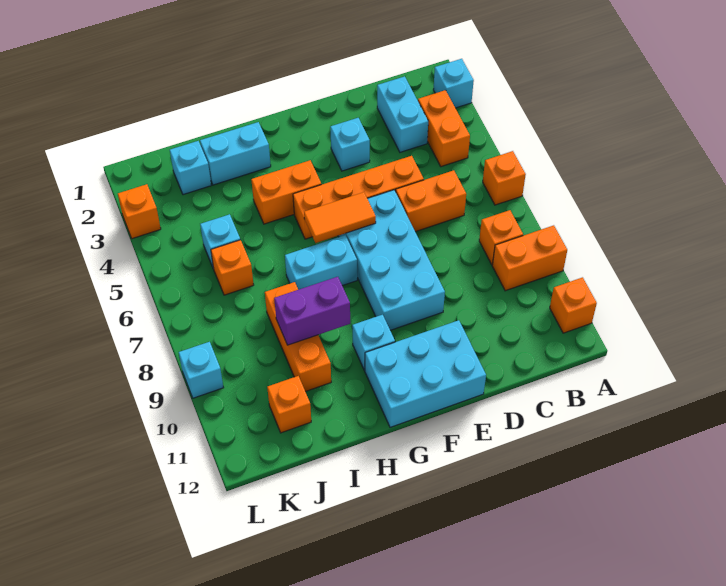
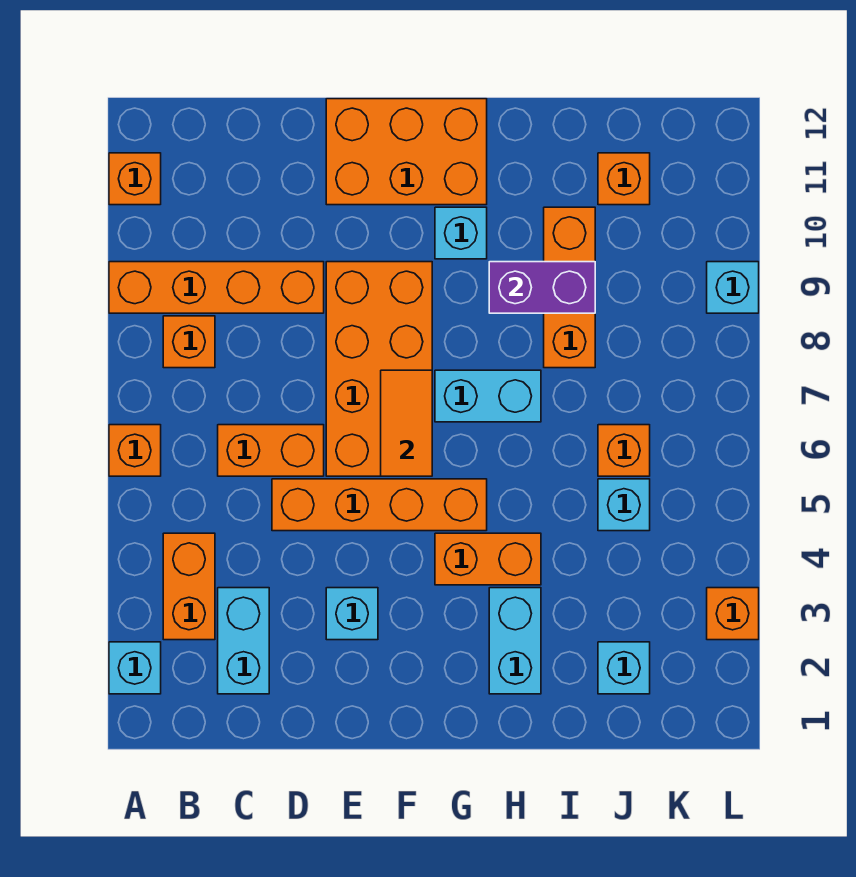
orange 1x2 brick [492,225,567,291] -> orange 1x4 brick [109,262,324,313]
cyan 2x4 brick [338,190,445,330] -> orange 2x4 brick [326,262,432,476]
cyan 2x3 brick [365,320,486,427] -> orange 2x3 brick [326,99,487,205]
orange 1x2 tile [304,192,376,243] -> orange 1x2 tile turned to [381,370,432,476]
cyan 1x2 brick [200,122,271,185] -> cyan 1x2 brick turned to [489,588,541,694]

